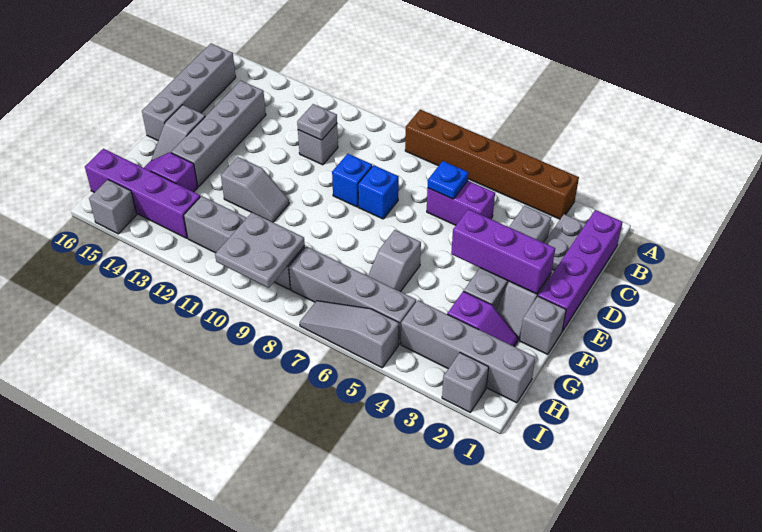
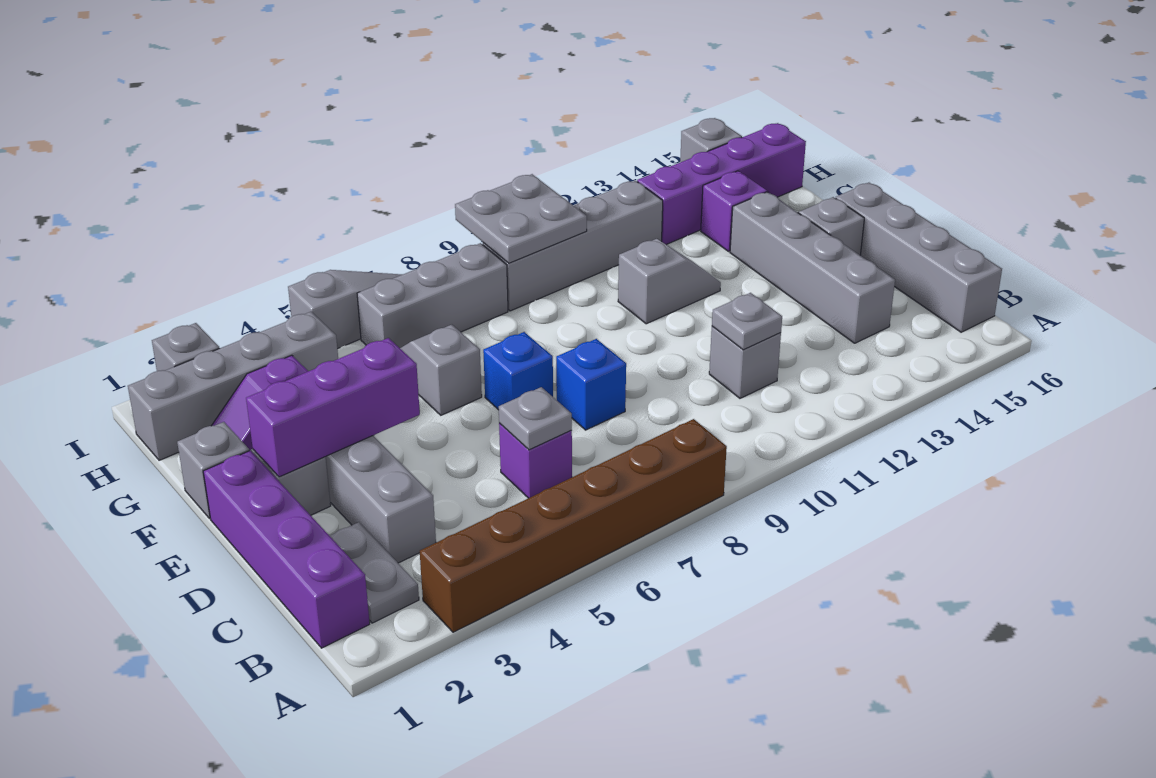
purple 1x2 brick [427,181,495,225] -> purple 1x1 brick [499,423,572,498]
blue 1x1 plate [428,161,468,199] -> grey 1x1 plate [499,387,572,450]
blue 1x1 brick [332,154,372,207] -> blue 1x1 brick moved to [483,332,553,410]
grey 1x2 slope [221,157,289,222] -> grey 1x2 slope turned to [618,239,721,324]
grey 1x4 brick [289,246,416,344] -> grey 1x3 brick [357,243,508,348]

